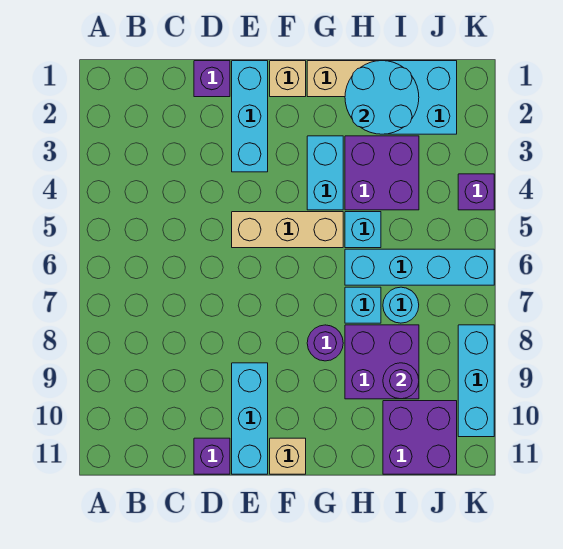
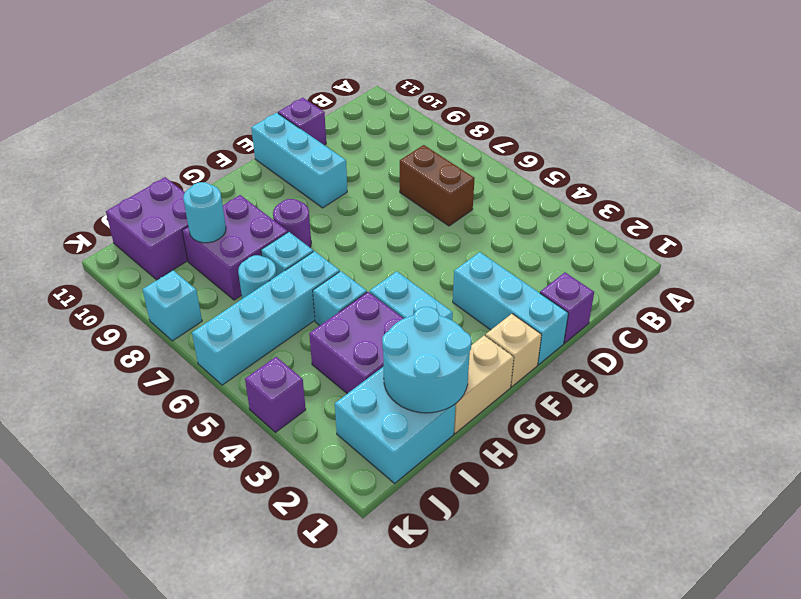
none -> brown 1x2 brick [400,145,475,226]
tan 1x3 brick [232,212,343,248] -> none
tan 1x1 brick [270,438,306,474] -> none
purple 1x1 round brick [383,363,419,399] -> cyan 1x1 round brick [183,182,226,243]
cyan 1x3 brick [458,325,494,437] -> cyan 1x1 brick [143,270,202,341]

